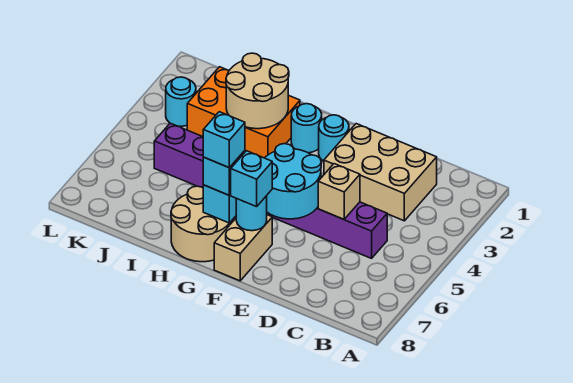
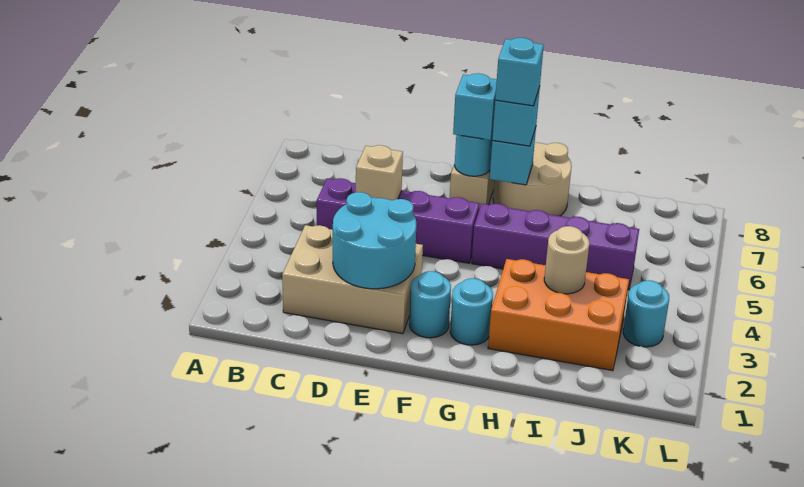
cyan 2x2 round brick [265,144,321,219] -> cyan 2x2 round brick moved to [333,192,416,289]
tan 2x2 round brick [226,53,289,129] -> tan 1x1 round brick [544,226,589,294]

